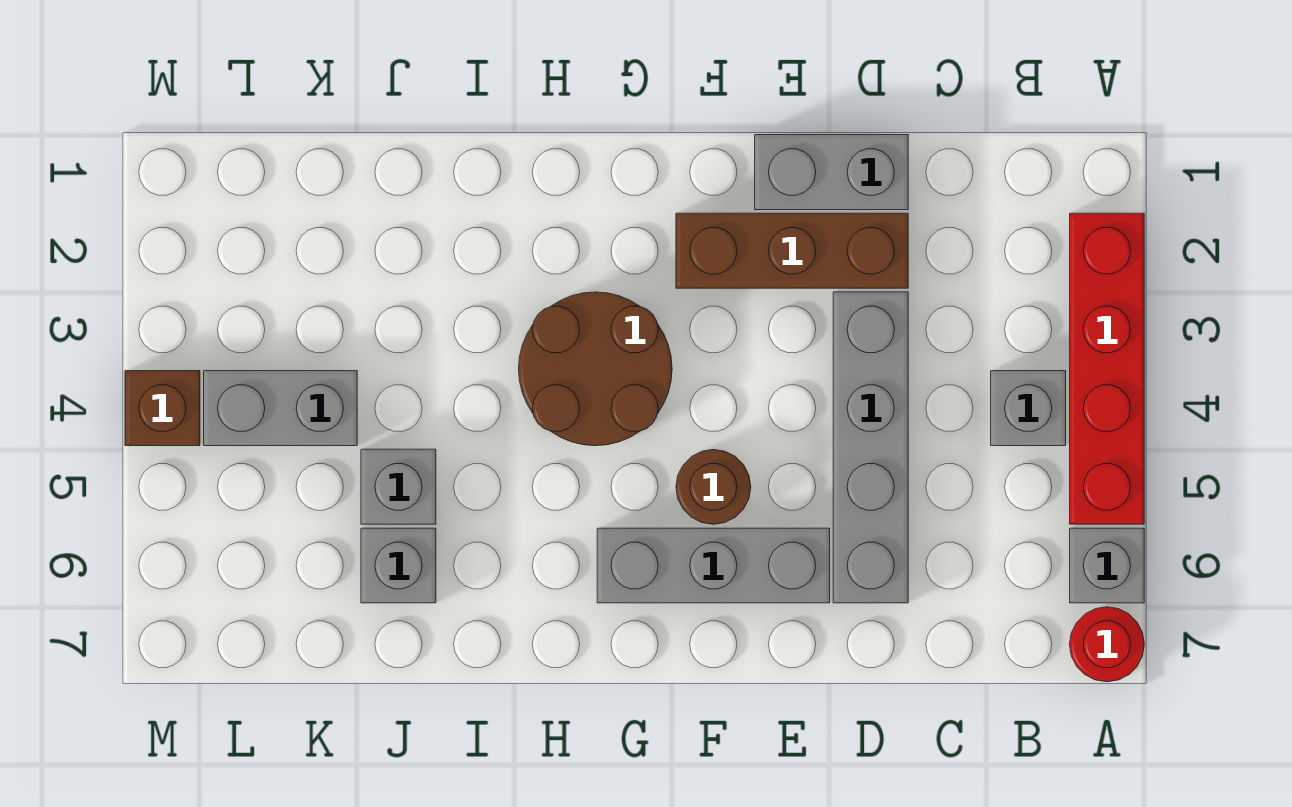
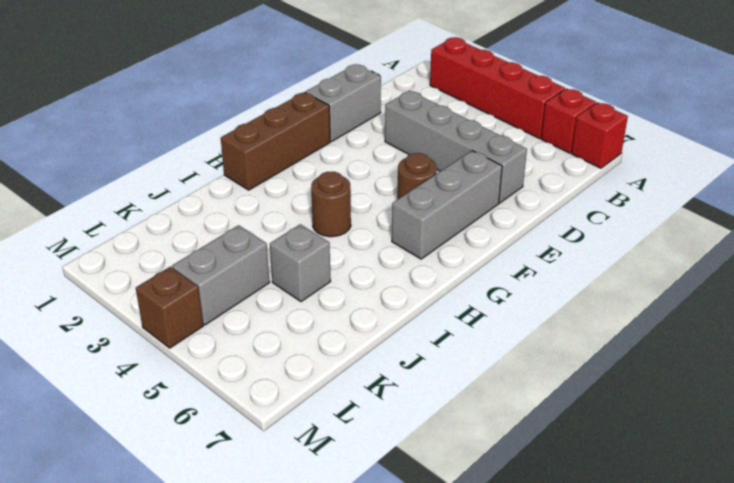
grey 1x1 brick [1070,528,1144,603] -> red 1x1 brick [541,88,596,153]
red 1x1 round brick [1070,607,1144,682] -> red 1x1 brick [571,102,628,168]
grey 1x1 brick [991,371,1066,446] -> none
brown 1x3 brick [676,213,908,288] -> brown 1x3 brick moved to [221,92,330,190]
brown 2x2 round brick [519,292,672,446] -> brown 1x1 round brick [311,171,351,237]
grey 1x1 brick [361,528,436,603] -> none

